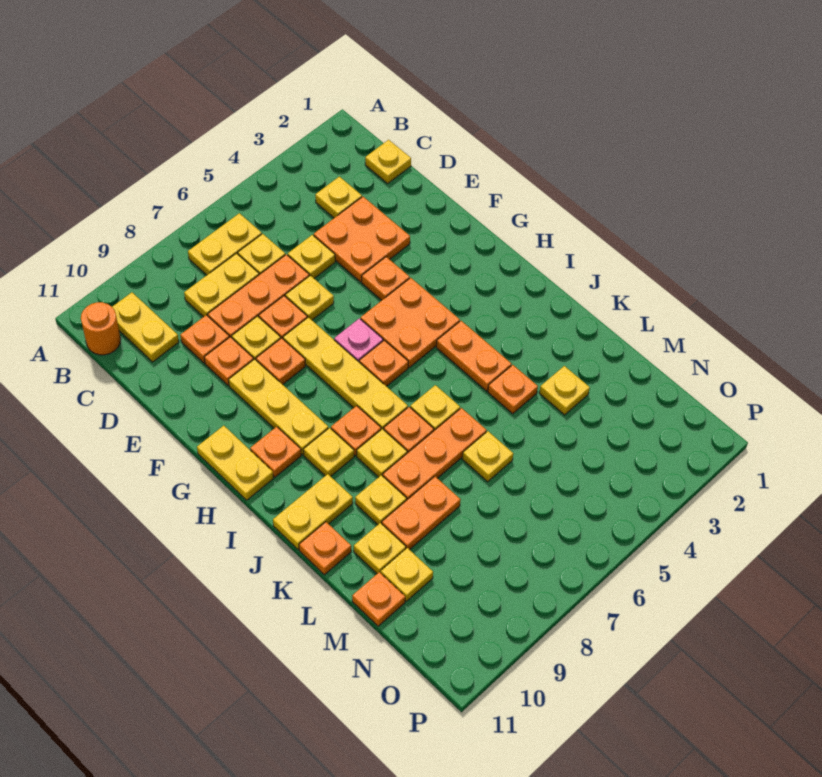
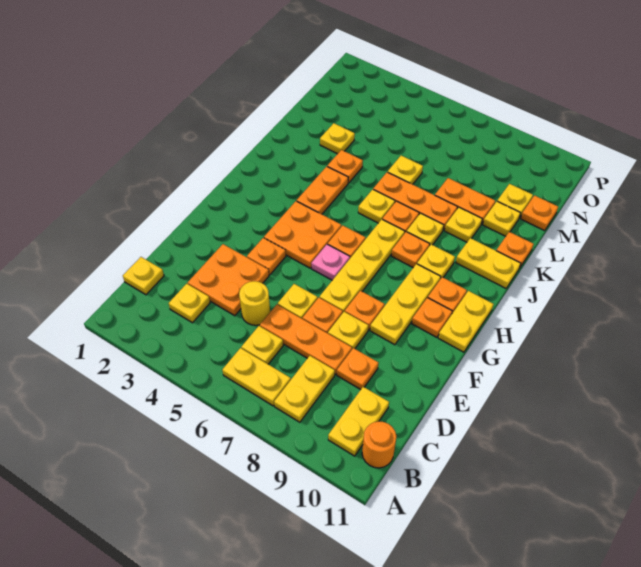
yellow 1x2 plate [184,253,259,317] -> yellow 1x2 plate turned to [274,356,335,422]
yellow 1x1 plate [288,235,335,278] -> yellow 1x1 round brick [239,281,270,325]
orange 1x1 plate [204,337,254,385] -> orange 1x1 plate moved to [412,298,452,337]

